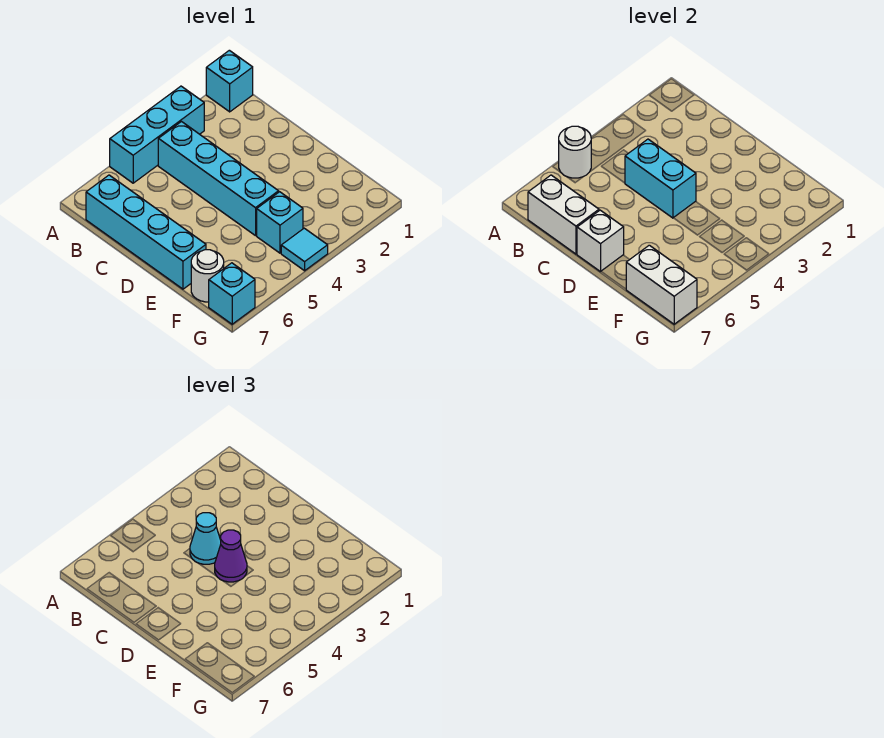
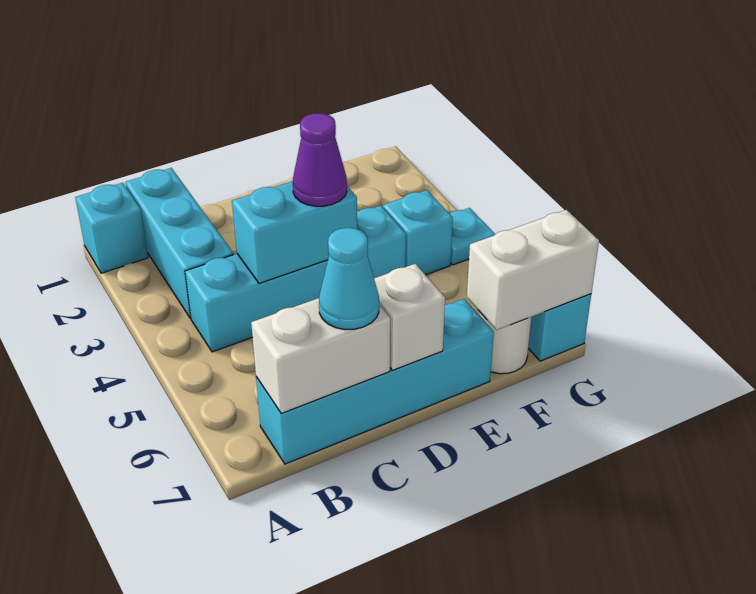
cyan 1x3 brick [110,86,204,183] -> cyan 1x3 brick moved to [125,168,233,319]
white 1x1 round brick [559,126,591,178] -> none
cyan 1x1 cone [190,513,221,564] -> cyan 1x1 cone moved to [319,228,379,329]
cyan 1x1 tile [281,228,328,271] -> cyan 1x1 plate [450,208,495,265]

